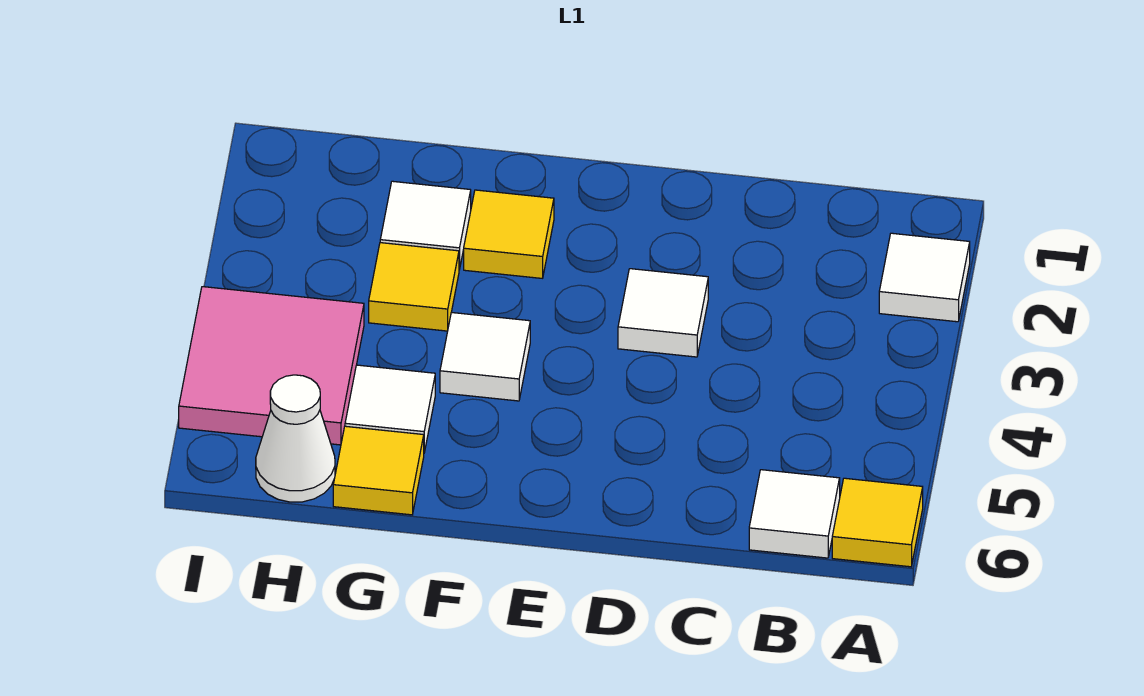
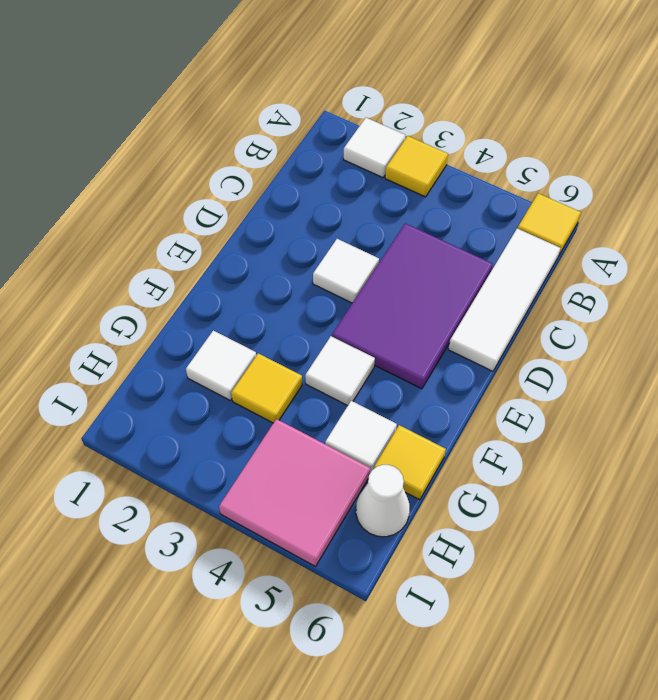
white 1x1 tile [749,470,840,558] -> white 1x3 tile [448,228,560,371]
none -> purple 2x3 tile [332,223,493,389]
yellow 1x1 tile [464,190,554,278] -> yellow 1x1 tile moved to [385,136,448,197]

